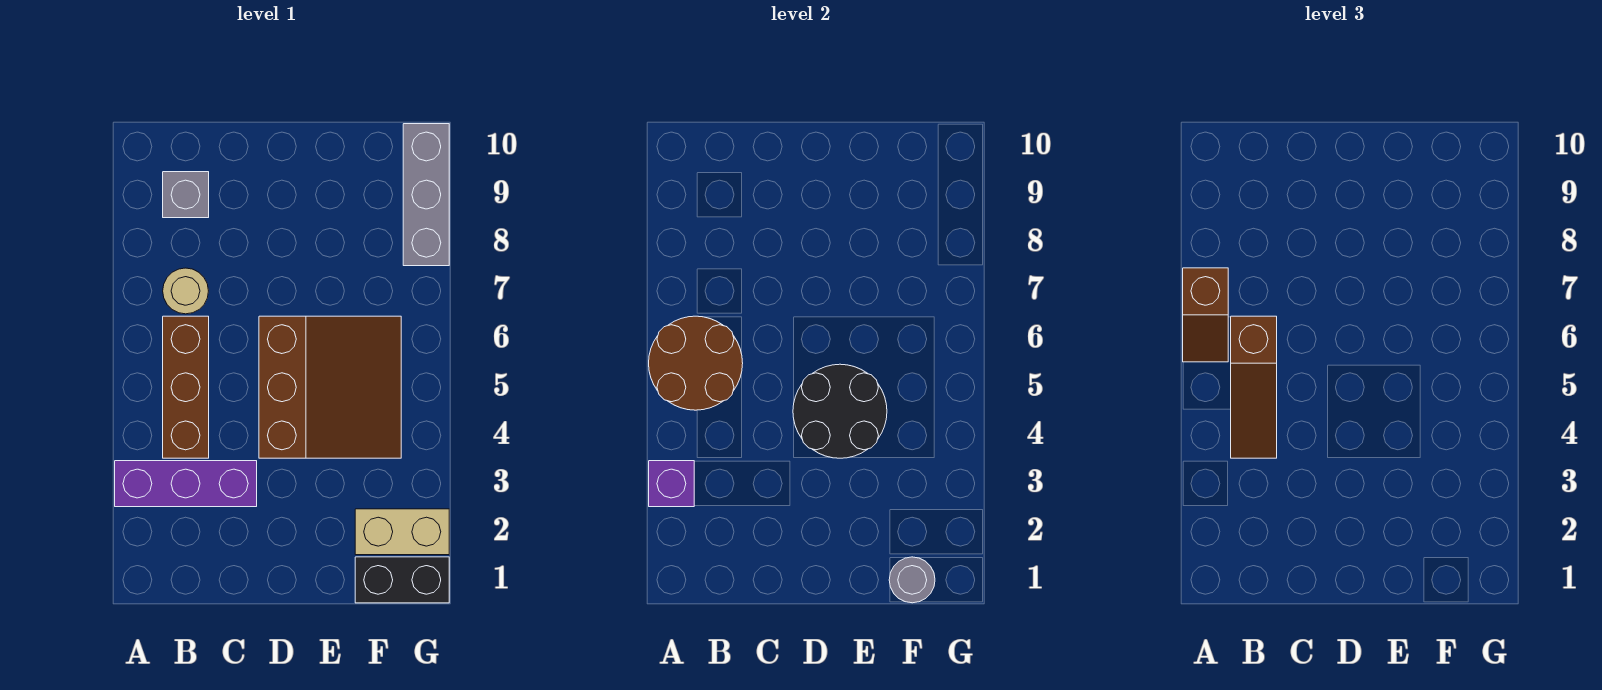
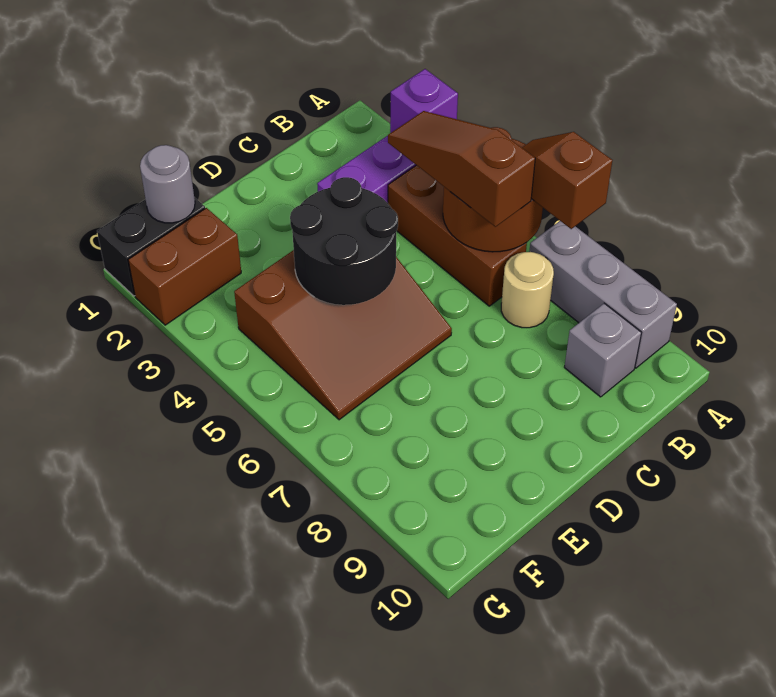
brown 3x3 slope [259,316,401,458] -> brown 3x3 slope turned to [234,250,452,420]
tan 1x2 brick [355,509,449,555] -> brown 1x2 brick [128,208,241,325]
grey 1x3 brick [403,124,449,266] -> grey 1x3 brick moved to [529,221,677,368]

